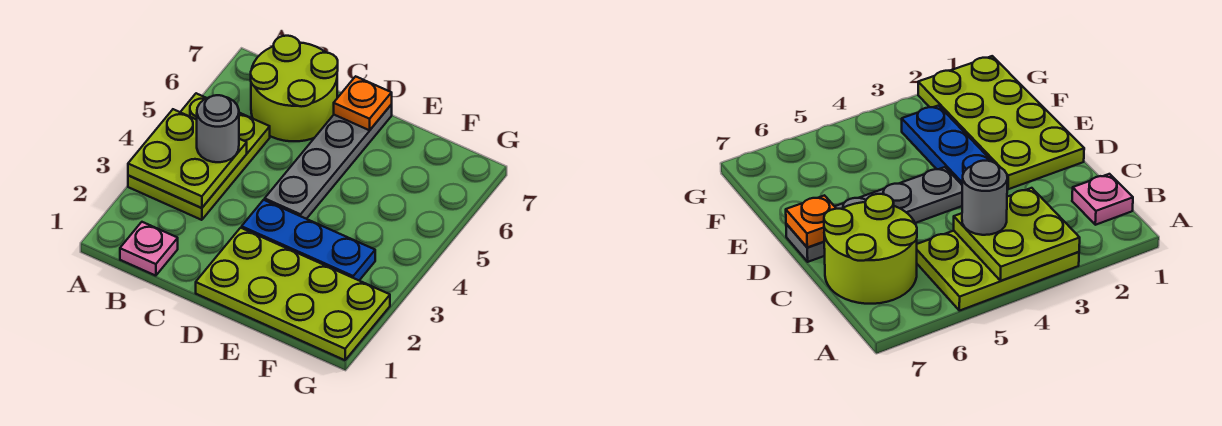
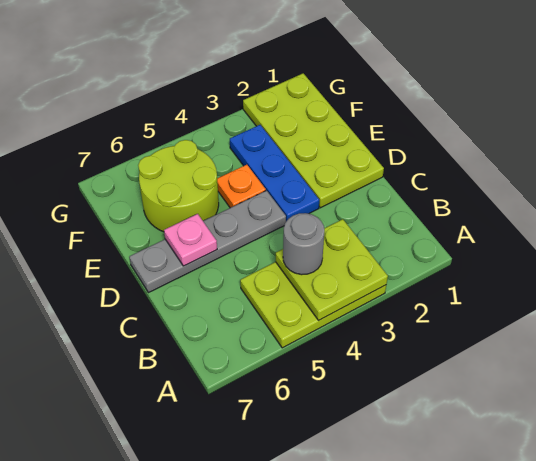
pink 1x1 plate [120,222,178,276] -> pink 1x1 plate moved to [164,214,217,266]
lime 2x2 round brick [251,36,338,141] -> lime 2x2 round brick moved to [138,140,219,232]
orange 1x1 plate [334,76,392,130] -> orange 1x1 plate moved to [217,165,266,208]

